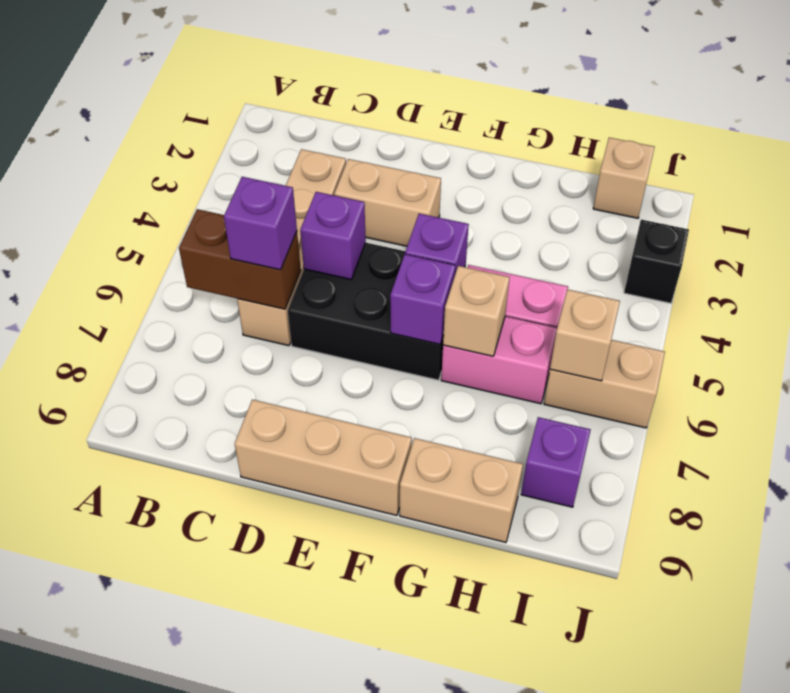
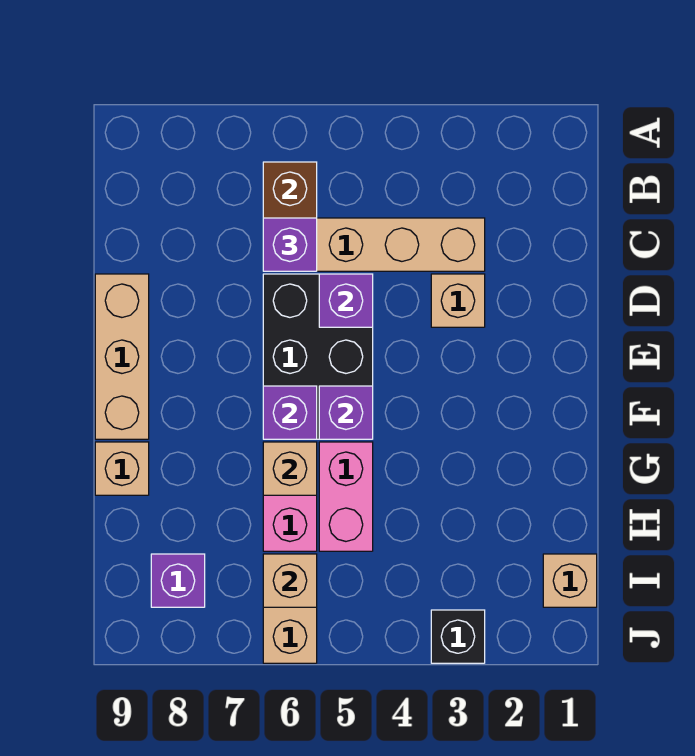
tan 1x2 brick [334,159,441,246] -> tan 1x1 brick [431,274,485,327]
tan 1x2 brick [400,438,523,542] -> tan 1x1 brick [95,442,149,495]

